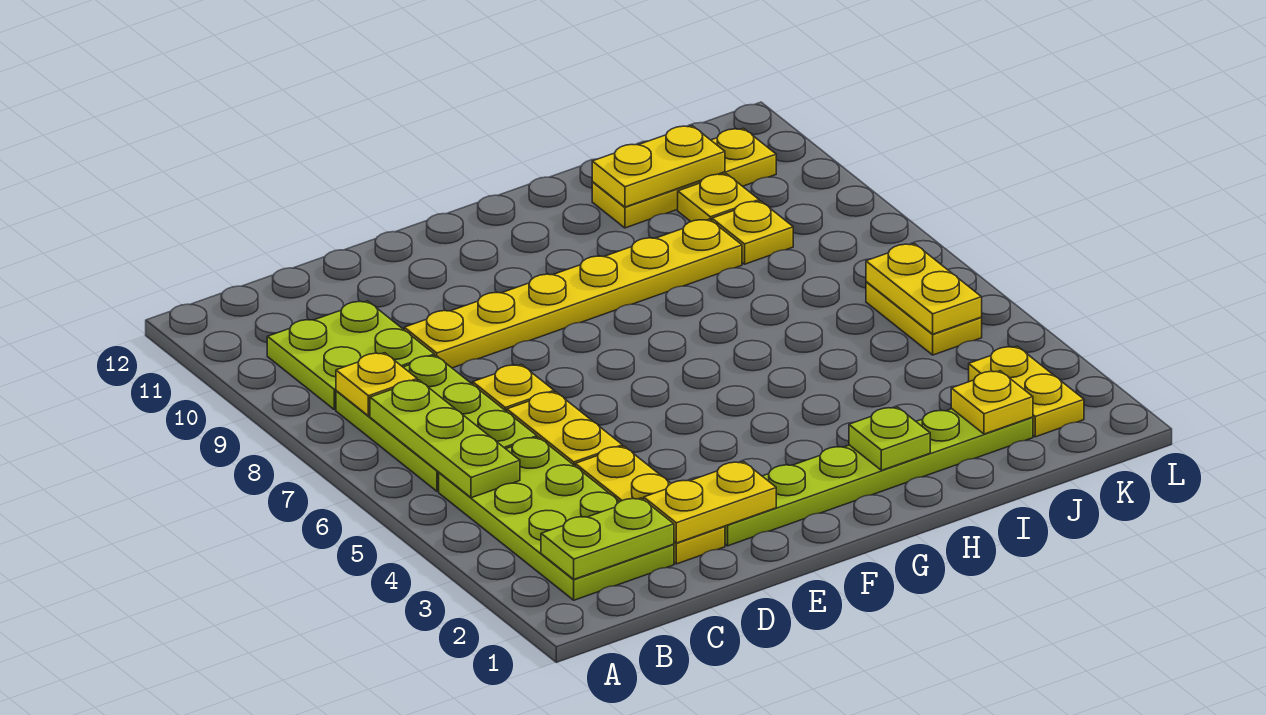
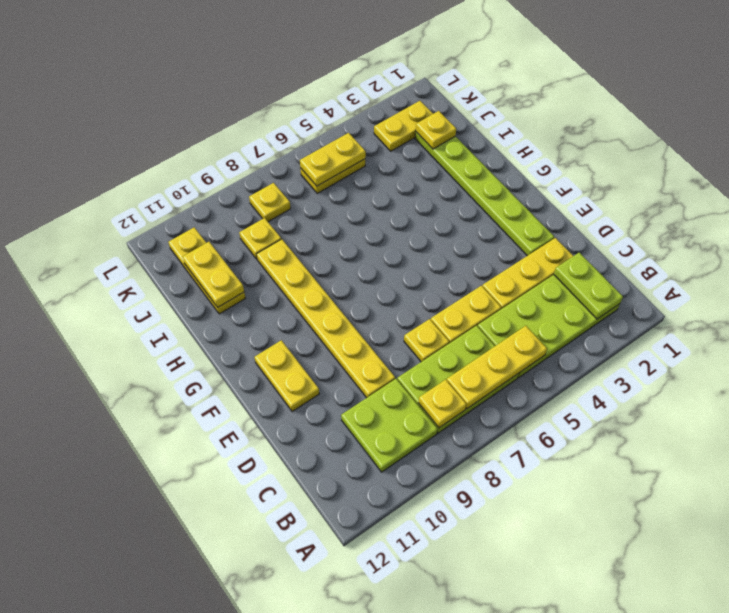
lime 1x3 plate [370,380,520,498] -> yellow 1x3 plate [447,326,547,409]
yellow 1x2 plate [644,462,776,543] -> yellow 1x2 plate moved to [254,340,319,412]
lime 1x1 plate [849,407,930,470] -> none
yellow 1x1 plate [678,174,759,222] -> yellow 1x1 plate moved to [249,183,291,222]

